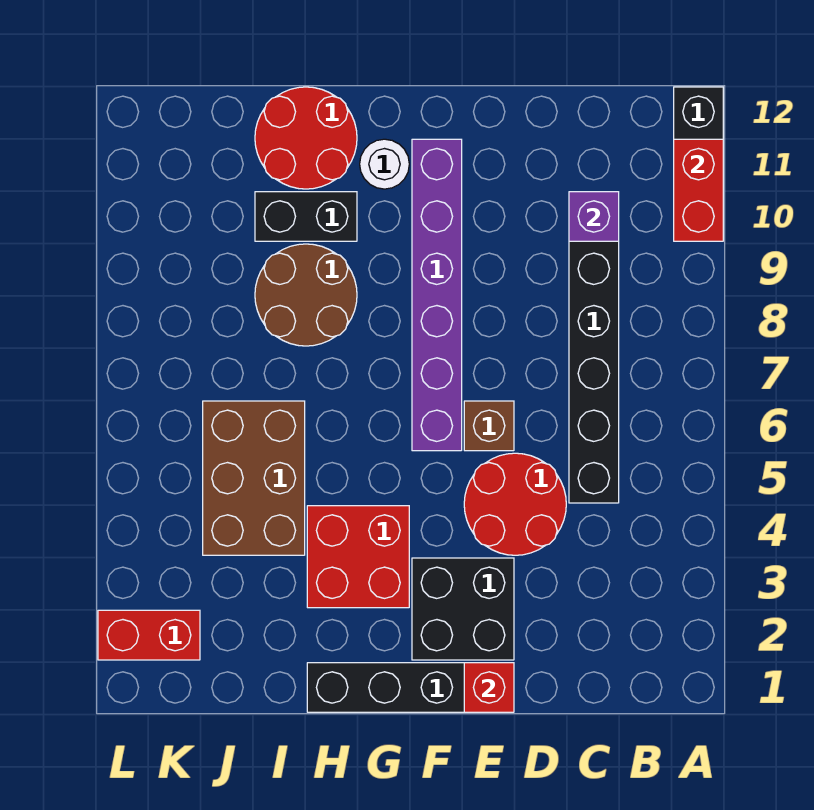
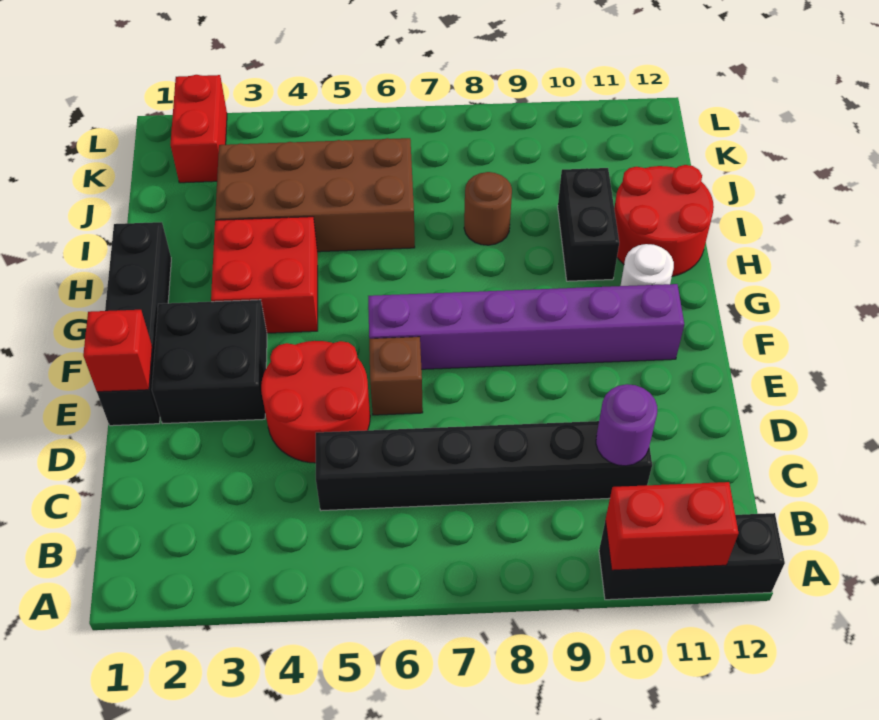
purple 1x1 brick [569,192,619,241] -> purple 1x1 round brick [596,384,657,466]
brown 2x2 round brick [255,244,357,346] -> brown 1x1 round brick [464,172,512,245]
brown 2x3 brick [203,401,305,555] -> brown 2x4 brick [215,138,415,252]

